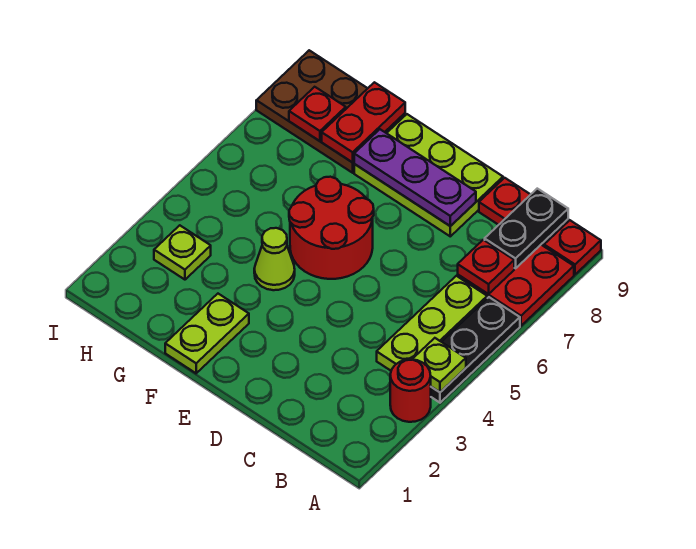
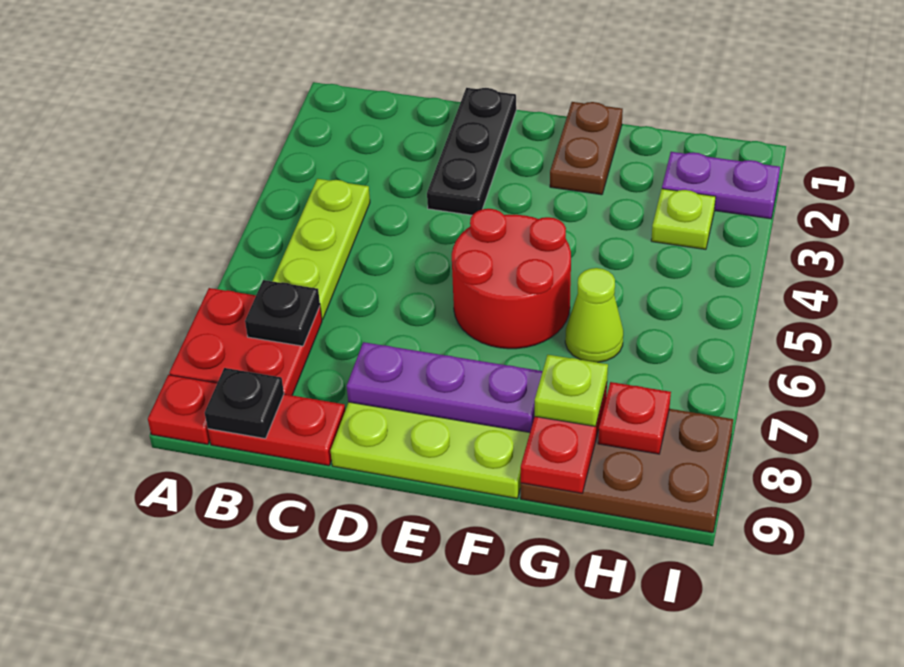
red 1x1 round brick [390,359,431,422] -> none
black 1x3 plate [431,297,520,403] -> black 1x3 plate moved to [427,88,516,215]
lime 1x1 plate [413,338,466,392] -> lime 1x1 plate moved to [535,355,608,427]
red 1x1 plate [458,240,514,294] -> black 1x1 plate [245,280,320,346]
black 1x2 plate [485,189,568,268] -> black 1x1 plate [205,368,284,439]
lime 1x2 plate [165,294,249,373] -> brown 1x2 plate [550,102,623,195]
lime 1x1 cone [254,228,295,290] -> lime 1x1 cone moved to [565,268,623,362]
none -> purple 1x2 plate [662,152,780,219]

